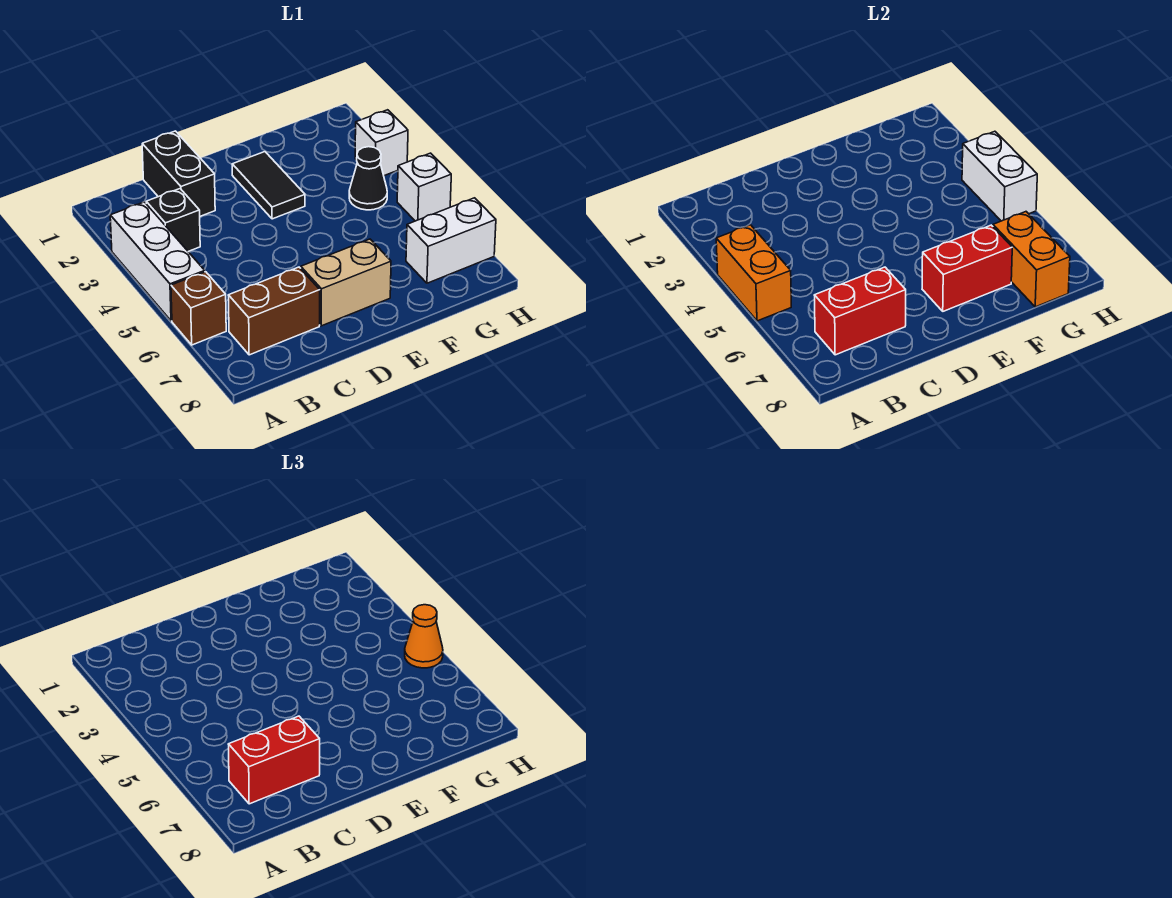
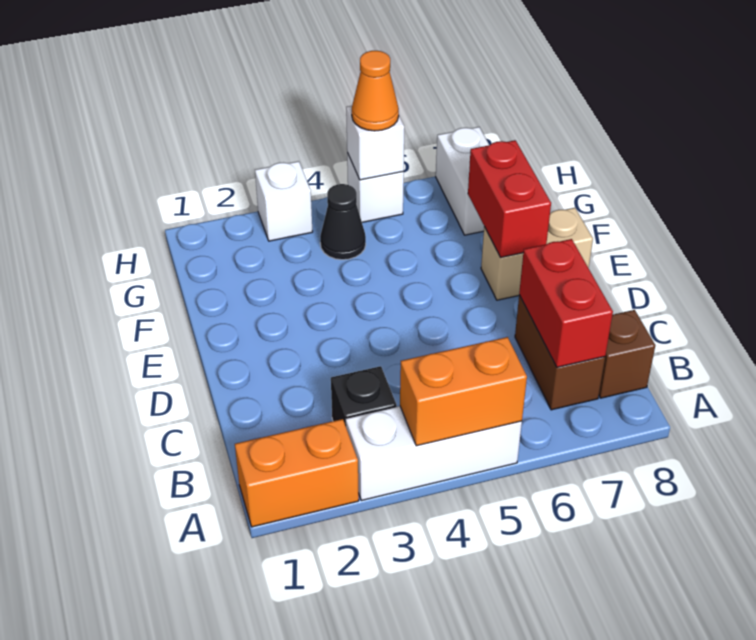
brown 1x1 brick [171,272,226,345] -> brown 1x1 brick moved to [599,310,655,398]
red 1x2 brick [228,716,320,804] -> none
black 1x2 brick [142,131,215,216] -> none
tan 1x2 brick [301,239,391,326] -> tan 1x2 brick turned to [481,208,593,300]
black 1x2 tile [232,152,305,219] -> none
orange 1x2 brick [993,212,1070,307] -> orange 1x2 brick moved to [235,419,359,527]
white 1x2 brick [962,131,1037,221] -> white 1x1 brick [346,106,404,180]

